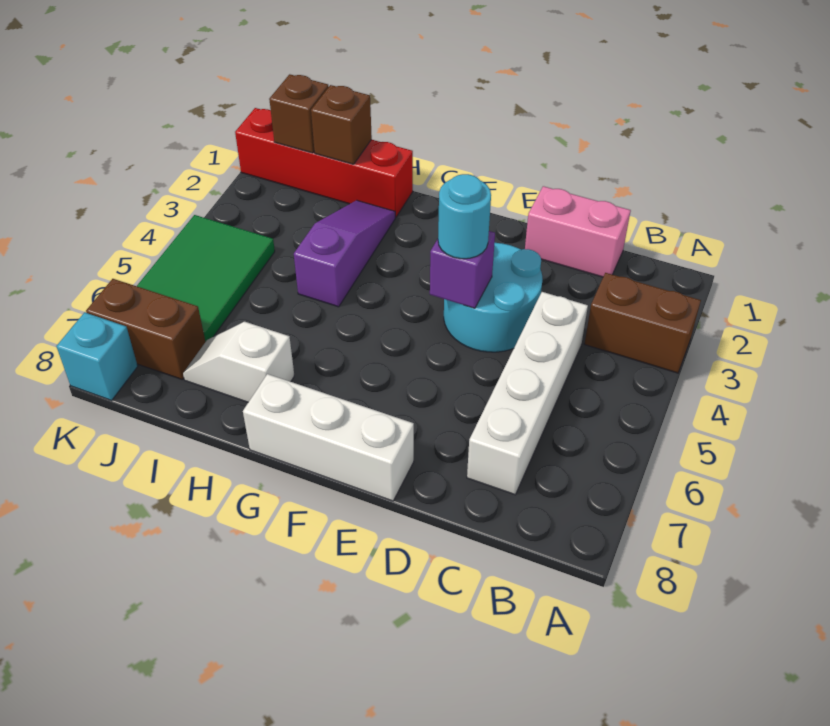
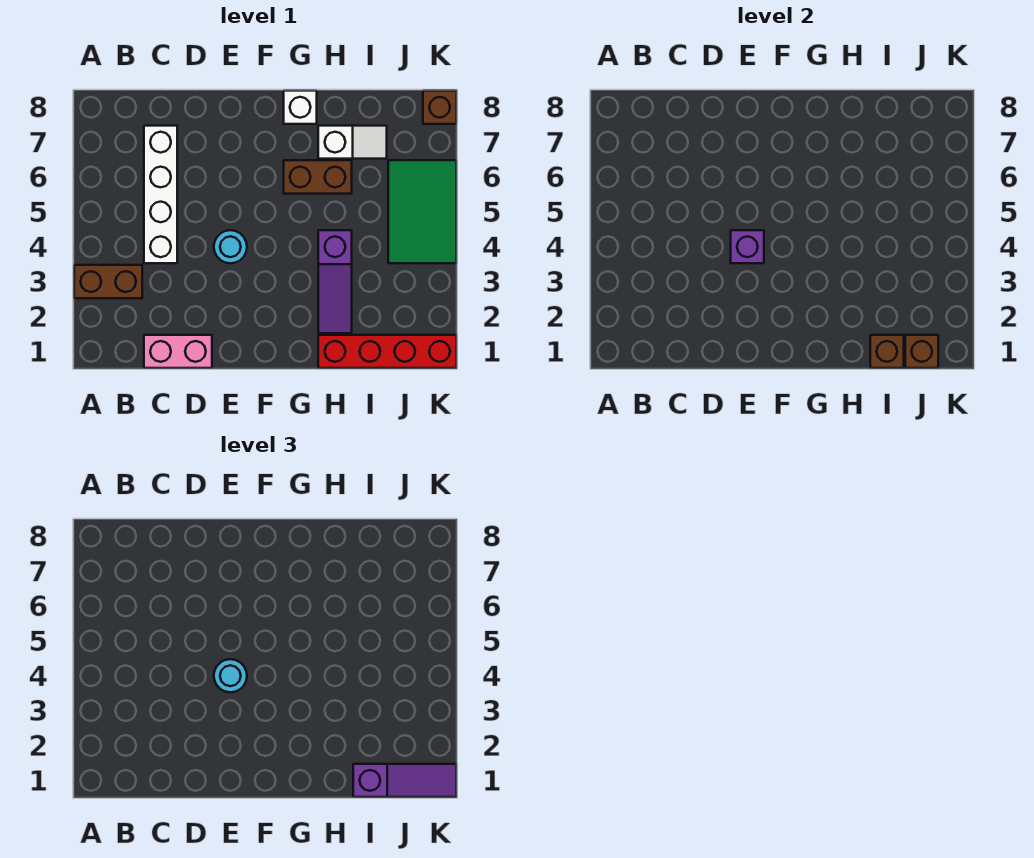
cyan 2x2 round brick [444,243,543,352] -> cyan 1x1 round brick [214,230,247,263]
white 1x3 brick [243,374,414,501] -> white 1x1 brick [284,91,317,124]
none -> purple 1x3 slope [353,764,456,797]
brown 1x2 brick [86,279,205,379] -> brown 1x2 brick moved to [284,160,352,194]
cyan 1x1 brick [57,312,138,400] -> brown 1x1 brick [423,91,456,124]

